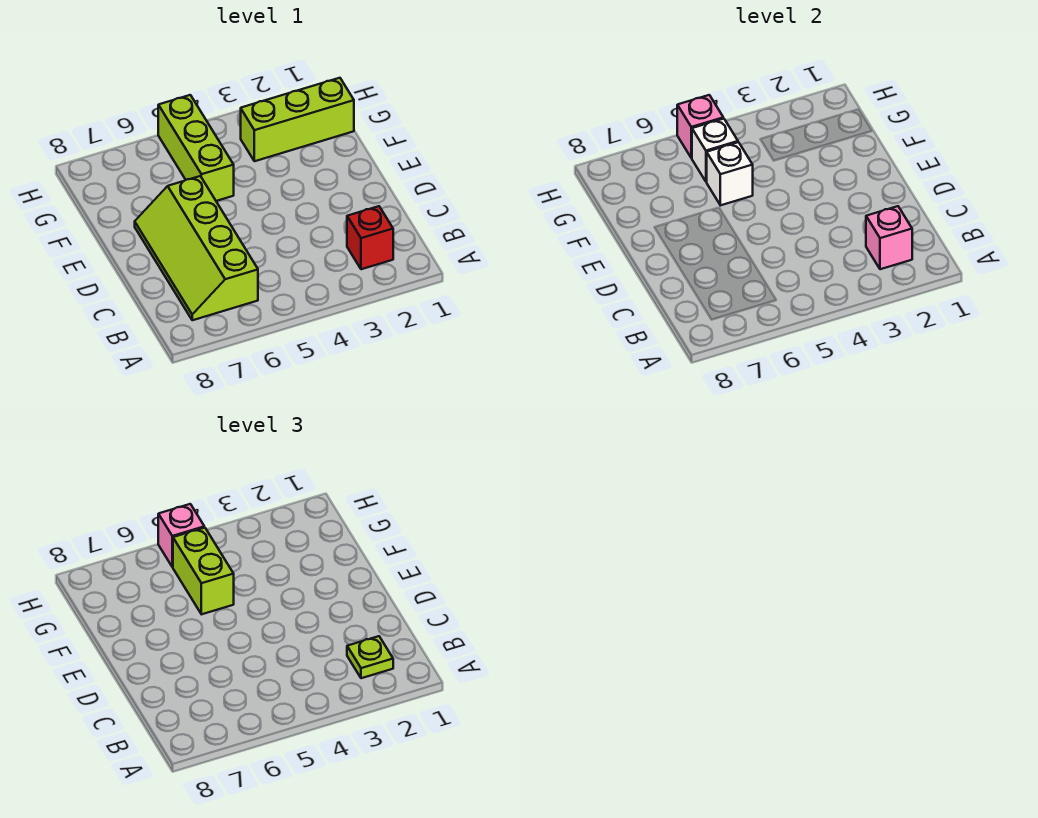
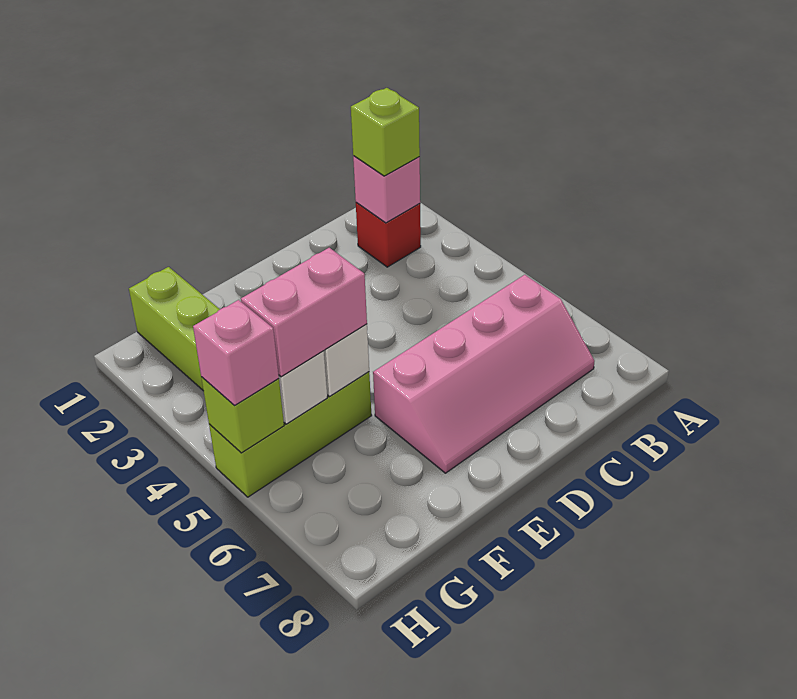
lime 1x1 plate [347,636,393,678] -> lime 1x1 brick [351,88,420,176]
lime 2x4 slope [135,176,258,320] -> pink 2x4 slope [373,275,594,473]
lime 1x2 brick [173,528,234,614] -> pink 1x2 brick [241,248,367,377]
pink 1x1 brick [677,95,723,158] -> lime 1x1 brick [201,377,284,453]

